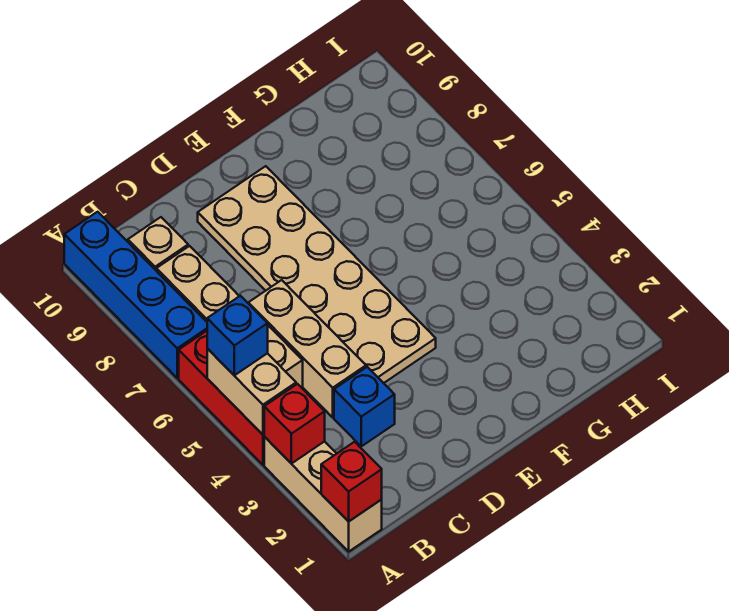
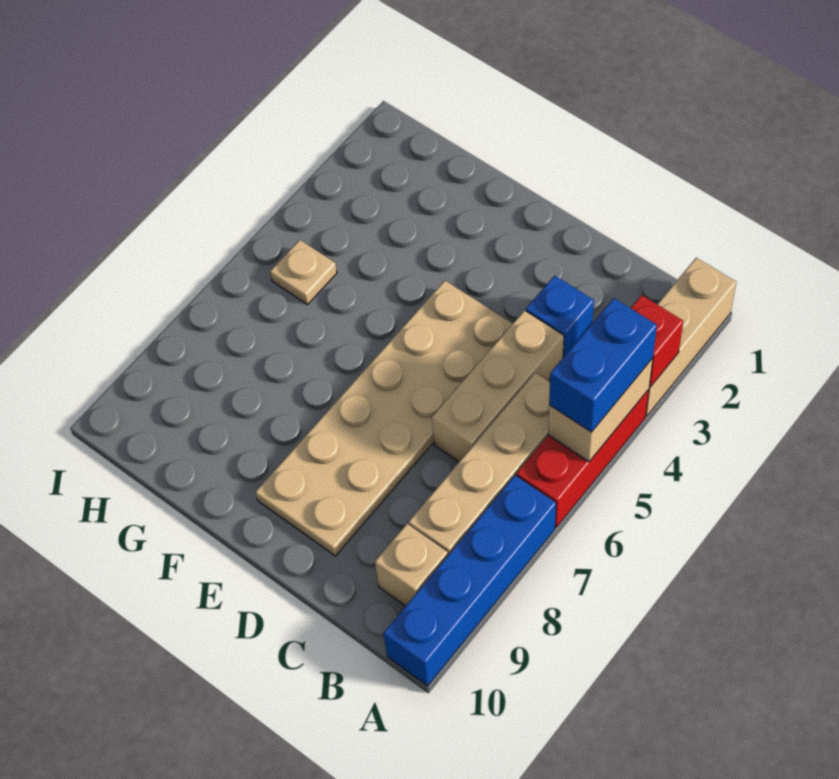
red 1x1 brick [321,442,382,522] -> none
blue 1x1 brick [207,296,268,375] -> blue 1x2 brick [549,298,657,432]
none -> tan 1x1 plate [270,240,337,305]

